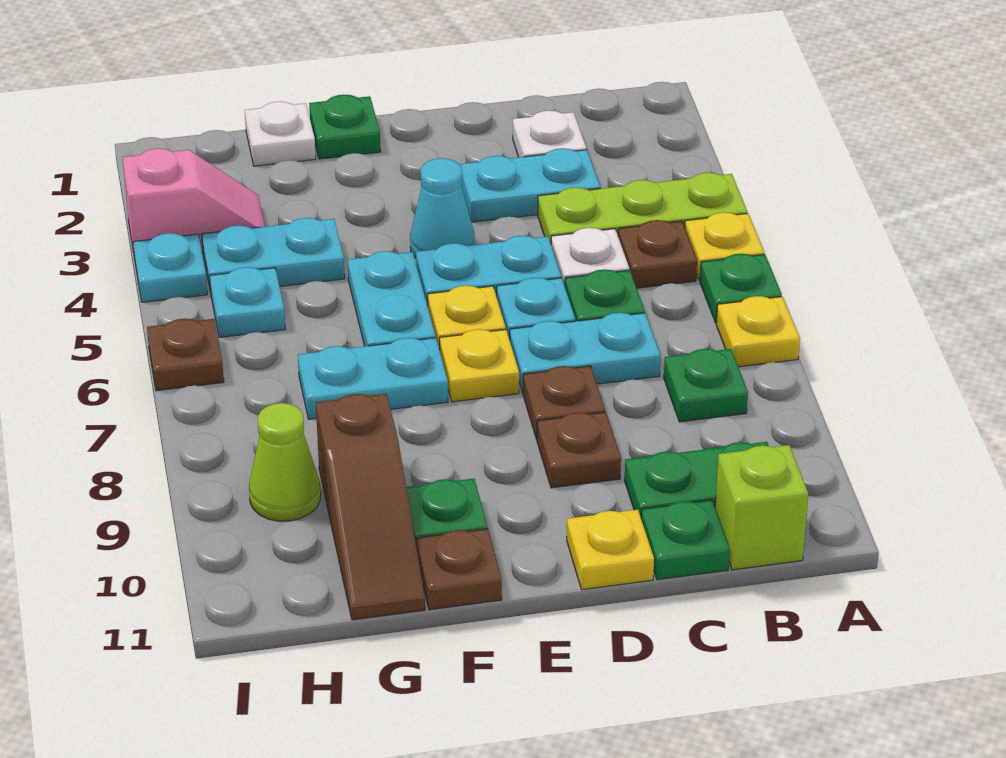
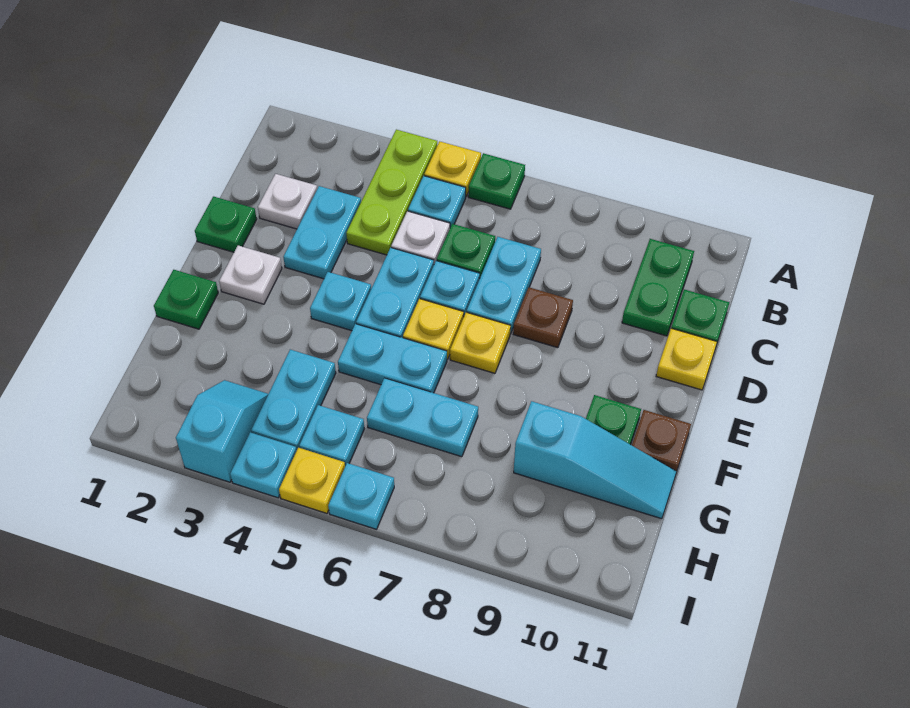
yellow 1x1 plate [716,296,800,367] -> yellow 1x1 plate moved to [279,448,345,513]
brown 1x1 plate [618,220,697,288] -> cyan 1x1 plate [408,176,466,227]
green 1x1 plate [664,349,748,422] -> green 1x1 plate moved to [195,197,257,252]
lime 1x1 brick [715,445,808,570] -> none
brown 1x1 plate [537,412,621,488] -> none
cyan 1x1 cone [410,158,475,258] -> cyan 1x1 plate [310,272,371,331]
cyan 1x2 plate [298,338,448,419] -> cyan 1x2 plate turned to [367,378,478,457]
white 1x1 plate [245,101,316,166] -> white 1x1 plate moved to [219,246,282,304]
brown 1x3 slope [316,394,425,620] -> cyan 1x3 slope [514,401,677,519]
pink 1x2 slope [122,148,265,258] -> cyan 1x2 slope [176,380,268,482]
lime 1x1 cone [249,403,321,521] -> none
brown 1x1 plate [147,318,224,391] -> cyan 1x1 plate [328,463,394,529]

